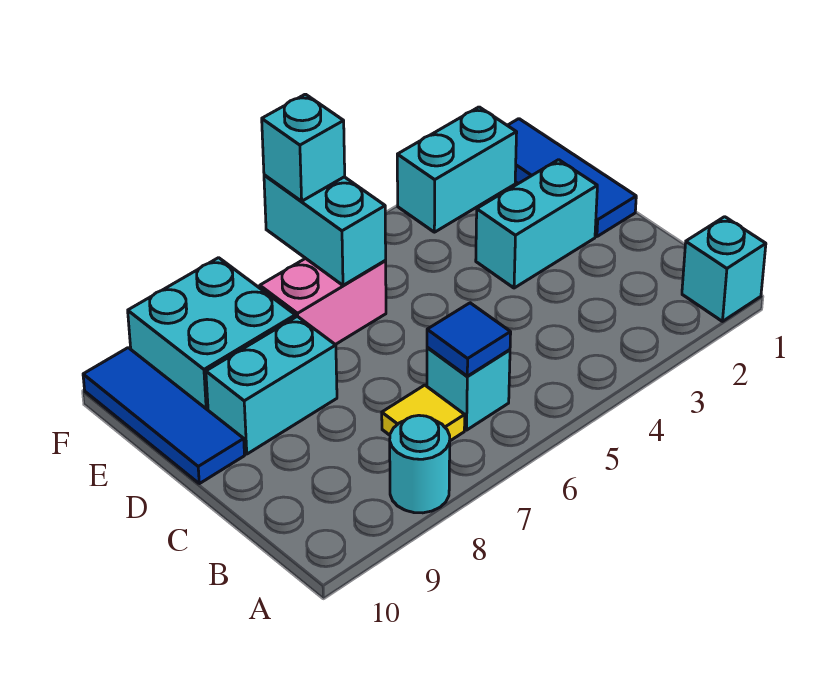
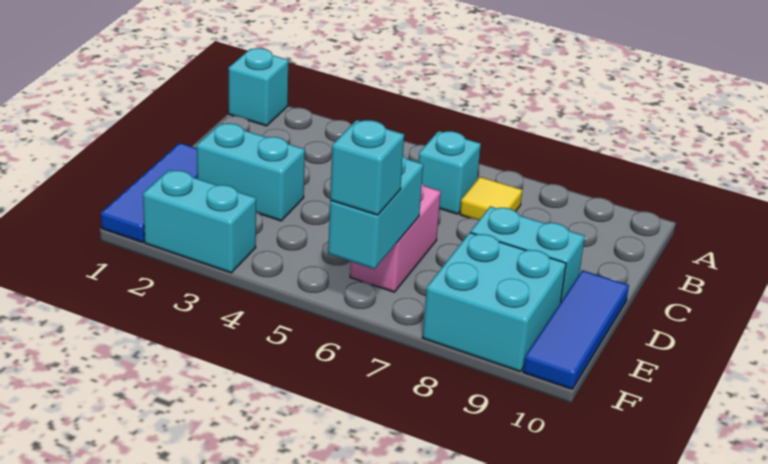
cyan 1x1 round brick [390,415,450,513] -> none
blue 1x1 tile [427,303,511,376] -> none
pink 1x2 brick [260,258,386,345] -> pink 1x2 brick turned to [350,184,441,292]

